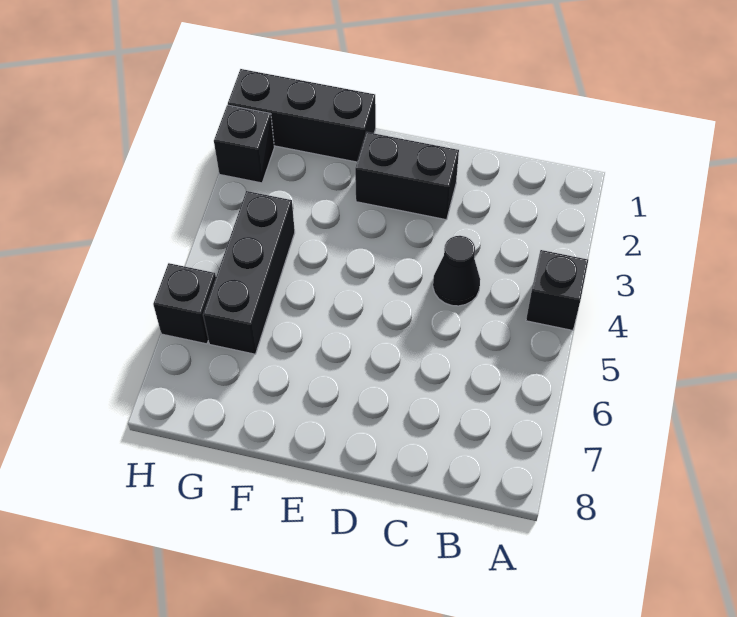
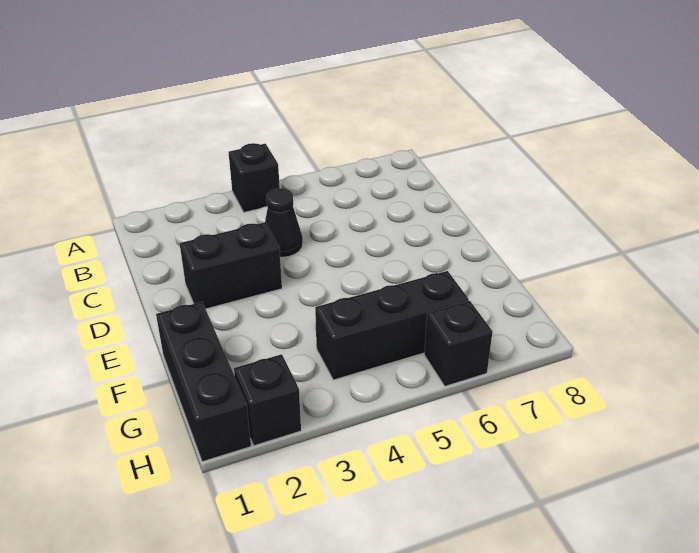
black 1x2 brick [355,132,459,220] -> black 1x2 brick turned to [180,222,282,309]

